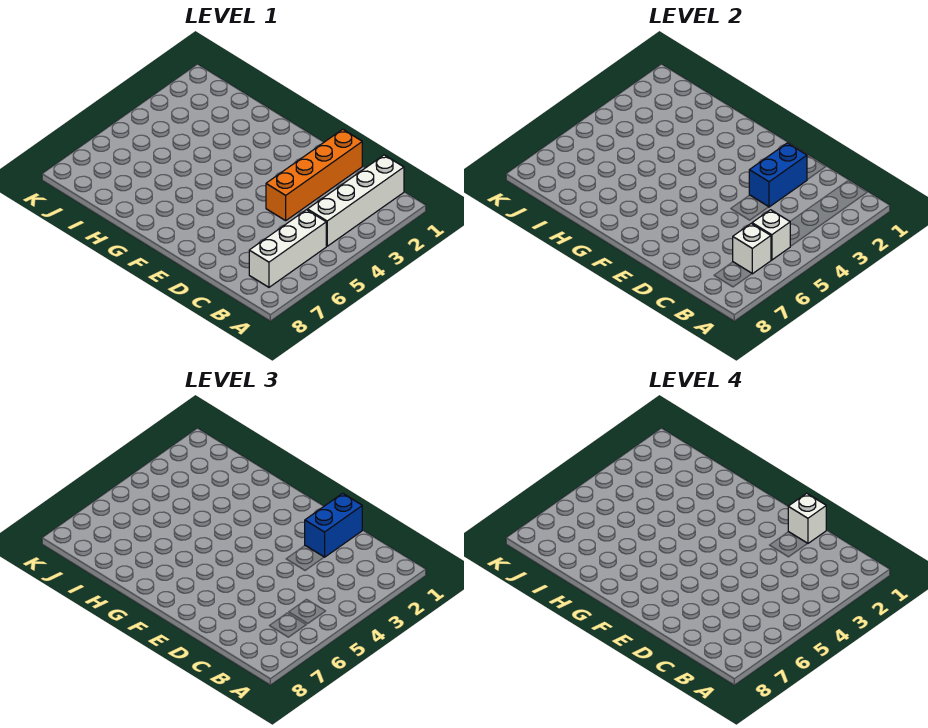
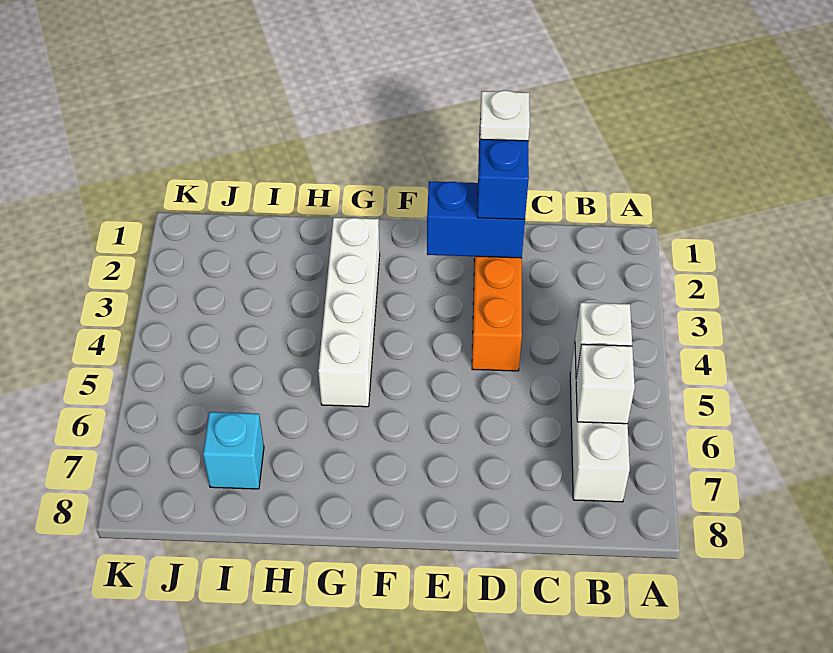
white 1x4 brick [307,155,404,246] -> white 1x4 brick moved to [318,217,380,407]
white 1x1 brick [788,493,826,544] -> white 1x1 plate [480,90,530,141]
blue 1x2 brick [749,143,807,207] -> blue 1x2 brick turned to [427,181,525,258]
none -> cyan 1x1 brick [203,412,264,489]

